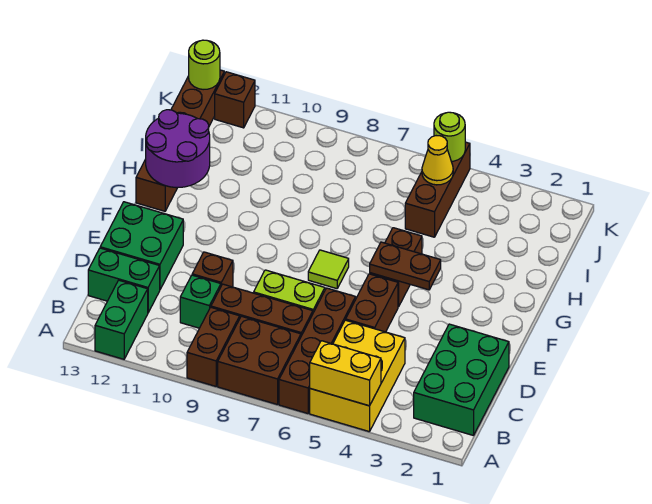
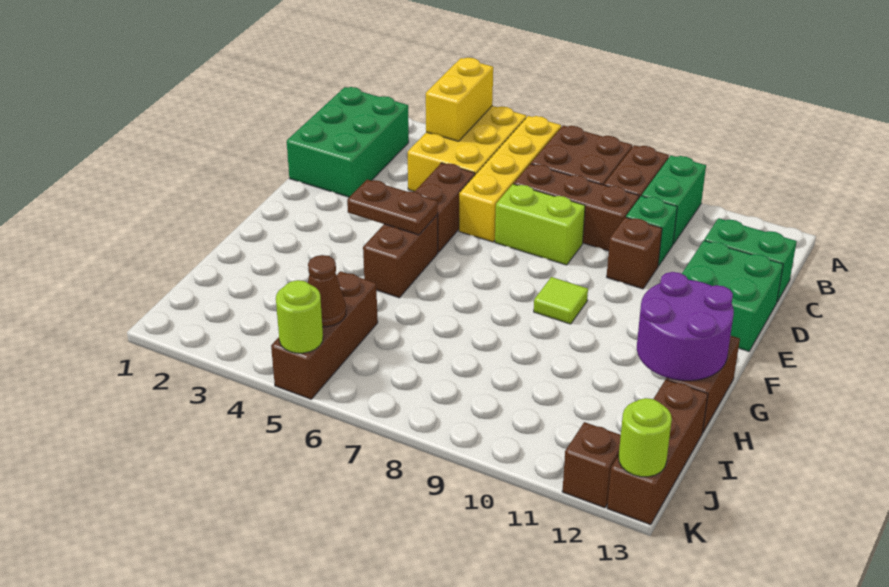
yellow 1x2 brick [310,341,381,406] -> yellow 1x2 brick turned to [426,58,493,141]
brown 1x4 brick [279,288,356,413] -> yellow 1x4 brick [459,116,561,242]
green 1x2 brick [95,280,148,359] -> green 1x2 brick moved to [642,156,706,244]
lime 1x1 tile [308,250,349,289] -> lime 1x1 tile moved to [534,277,588,324]
yellow 1x1 cone [422,136,453,185] -> brown 1x1 cone [308,255,346,327]

